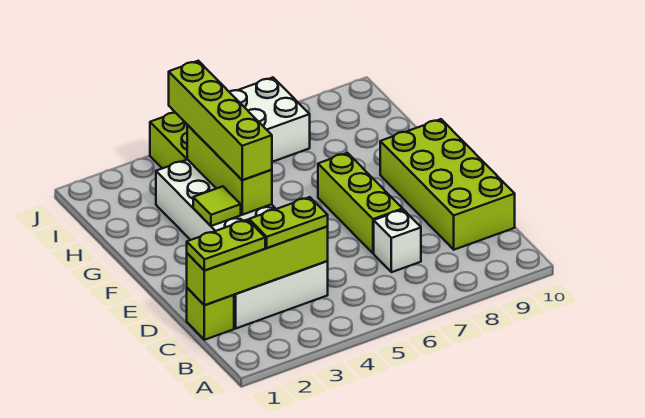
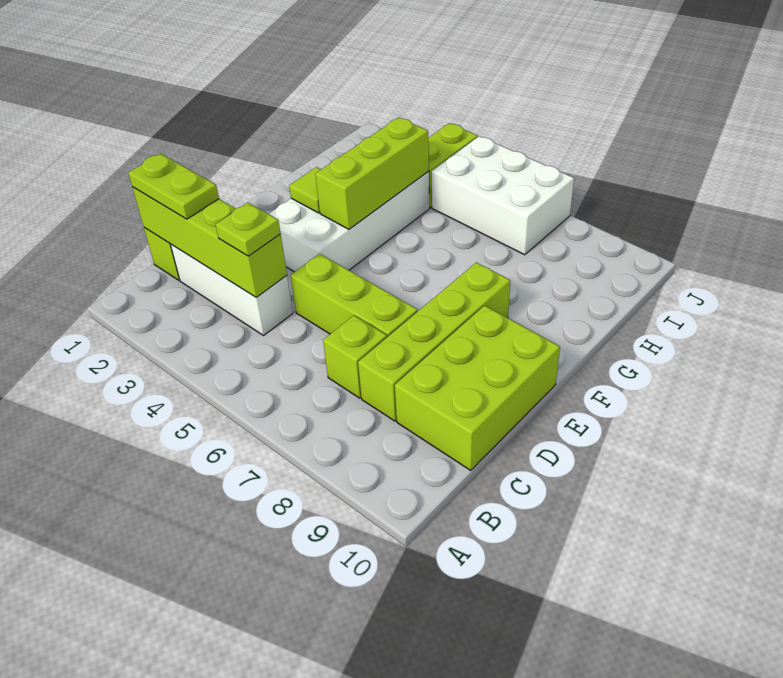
lime 1x2 plate [249,197,328,248] -> lime 1x1 plate [216,203,281,256]
white 1x1 brick [374,210,421,272] -> lime 1x1 brick [323,315,387,398]
lime 2x4 brick [380,119,515,250] -> lime 2x3 brick [395,306,560,470]
lime 1x3 brick [318,153,403,253] -> lime 1x3 brick turned to [290,254,418,337]
lime 1x4 brick [169,61,272,180] -> lime 1x4 brick moved to [358,262,510,421]

